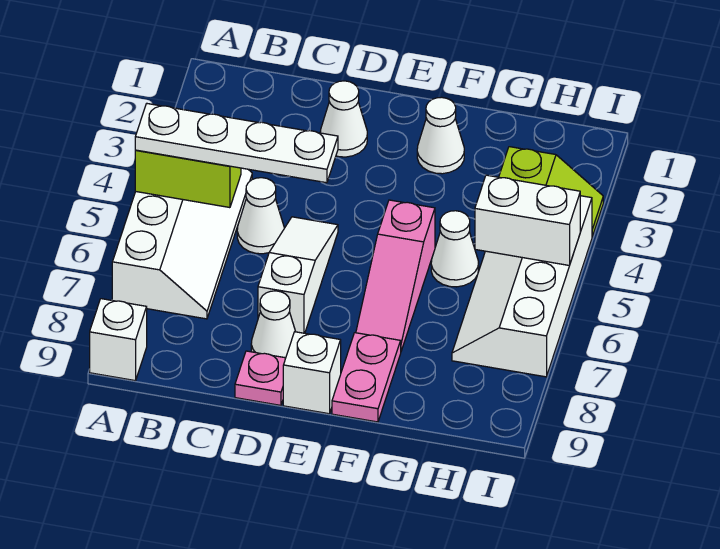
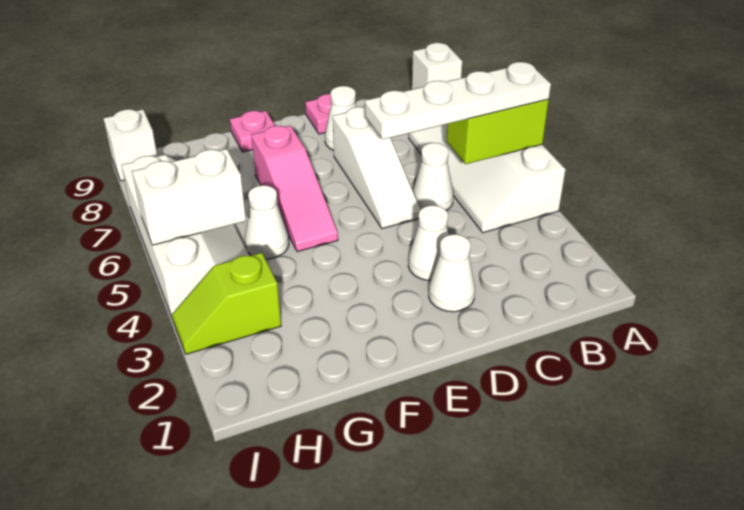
white 1x1 brick [283,332,341,414] -> white 1x1 brick moved to [103,109,157,181]
white 1x1 cone [417,97,464,174] -> white 1x1 cone moved to [408,205,449,280]
pink 1x3 slope [356,200,435,351] -> pink 1x3 slope turned to [251,126,338,252]
pink 1x2 plate [332,333,401,422] -> pink 1x1 plate [230,111,275,152]

